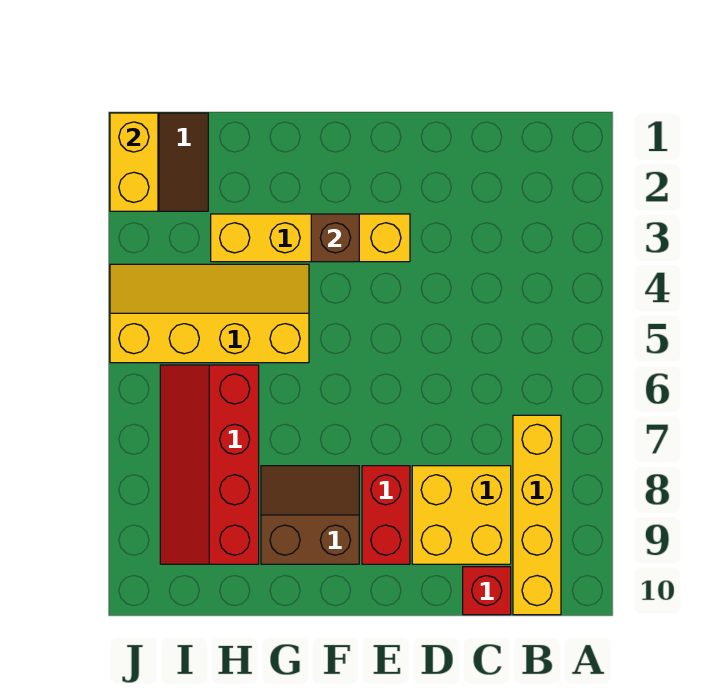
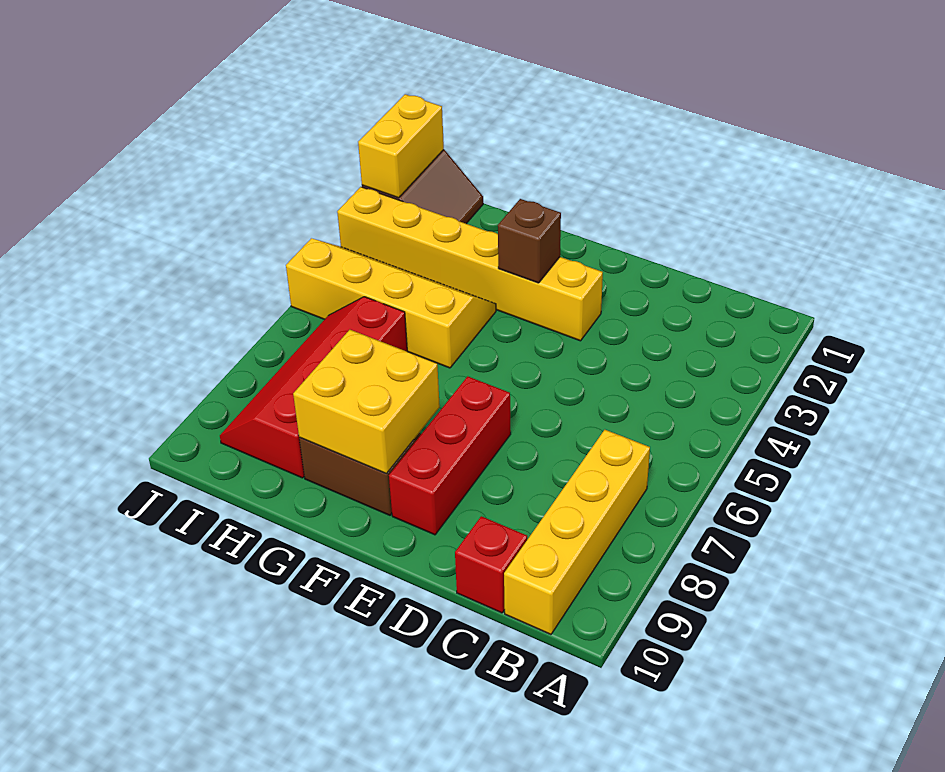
yellow 2x2 brick [412,466,511,564] -> yellow 2x2 brick moved to [293,330,440,473]
yellow 1x4 brick [211,214,410,262] -> yellow 1x6 brick [337,187,603,341]
red 1x2 brick [362,466,410,564] -> red 1x3 brick [389,376,511,535]

